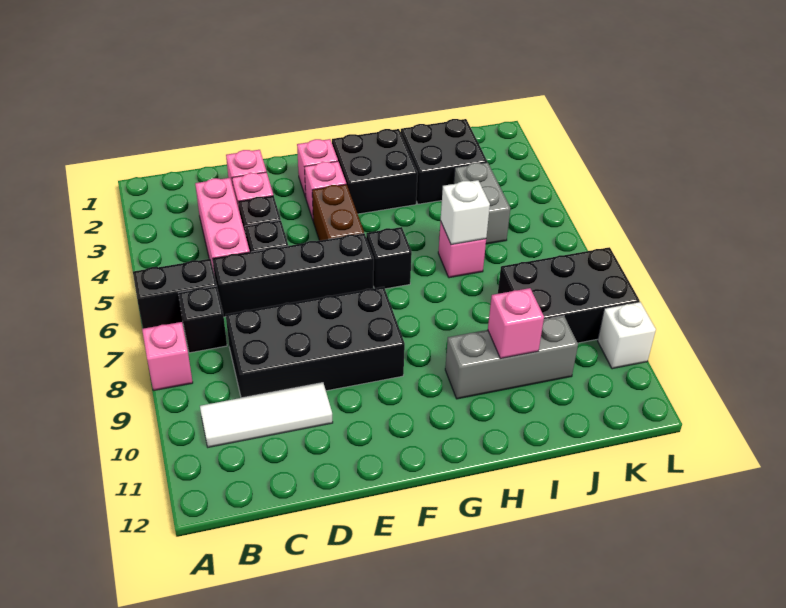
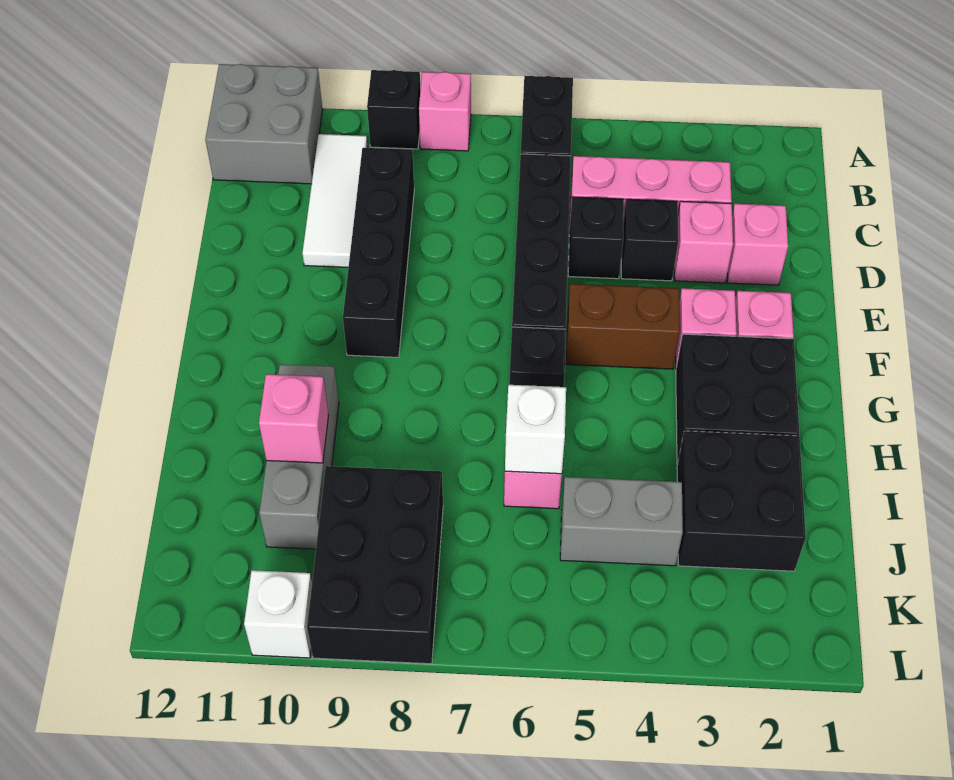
none -> grey 2x2 brick [205,64,323,184]
black 1x1 brick [179,286,227,353] -> black 1x1 brick moved to [367,70,420,149]
black 2x4 brick [226,287,405,398] -> black 1x4 brick [343,148,414,357]

